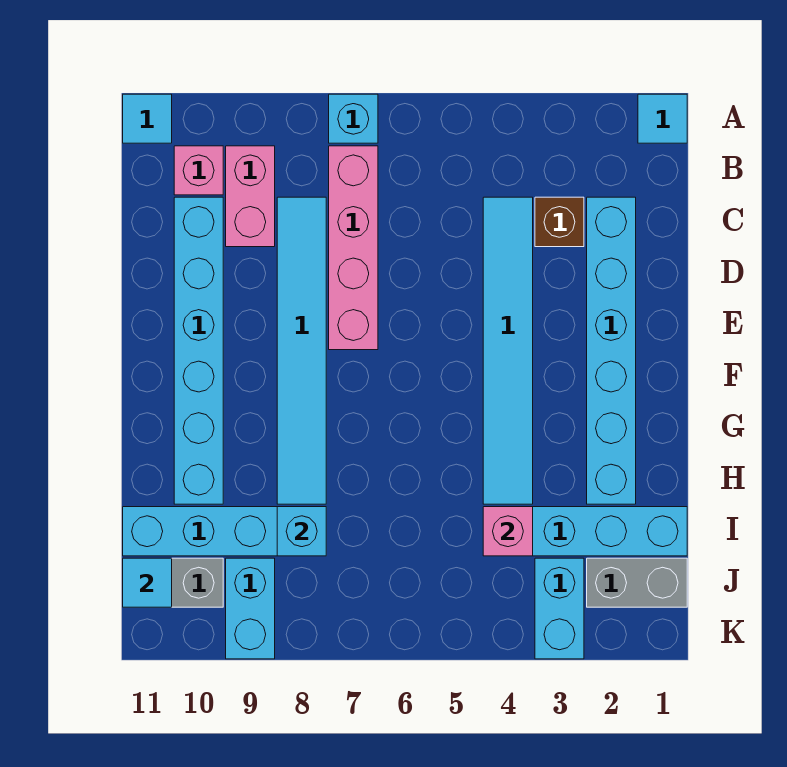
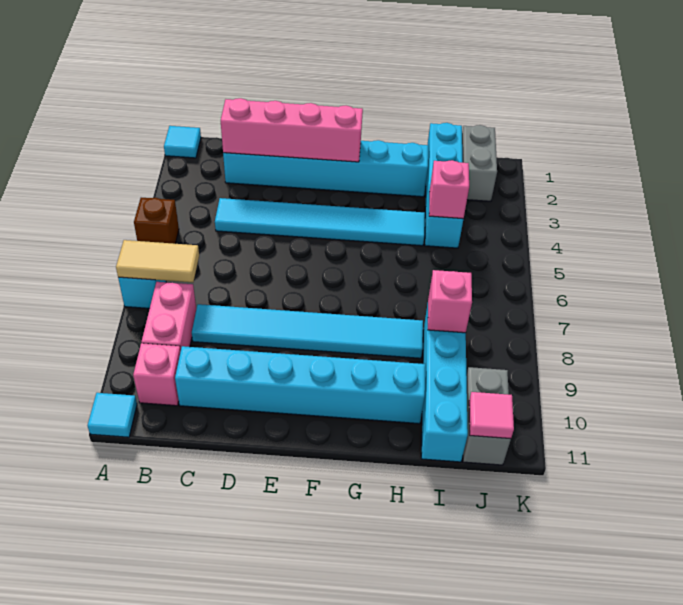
none -> tan 1x2 tile [116,240,199,282]
pink 1x4 brick [329,146,378,350] -> pink 1x4 brick moved to [221,98,363,162]
pink 1x2 brick [226,146,275,247] -> pink 1x2 brick turned to [142,282,196,351]
brown 1x1 brick [535,197,584,247] -> brown 1x1 brick moved to [134,198,179,244]
cyan 1x1 brick [277,507,326,556] -> pink 1x1 brick [428,270,472,333]
cyan 1x2 brick [535,558,584,659] -> none
cyan 1x2 brick [226,558,275,659] -> none
cyan 1x1 tile [123,558,172,607] -> pink 1x1 tile [469,392,514,439]

